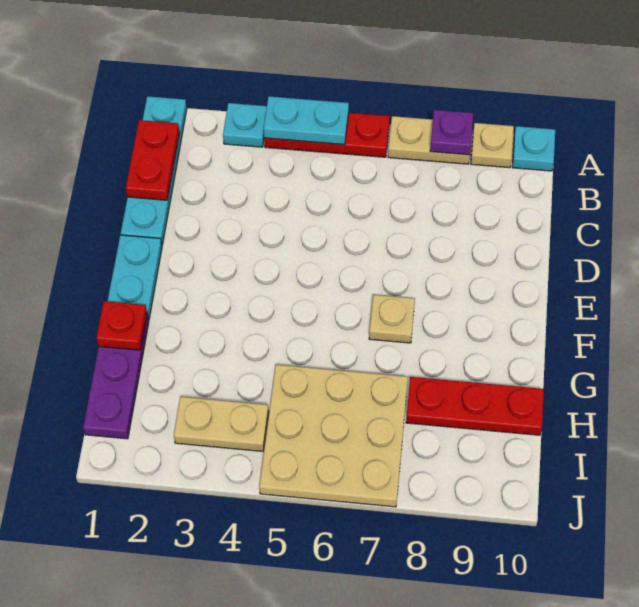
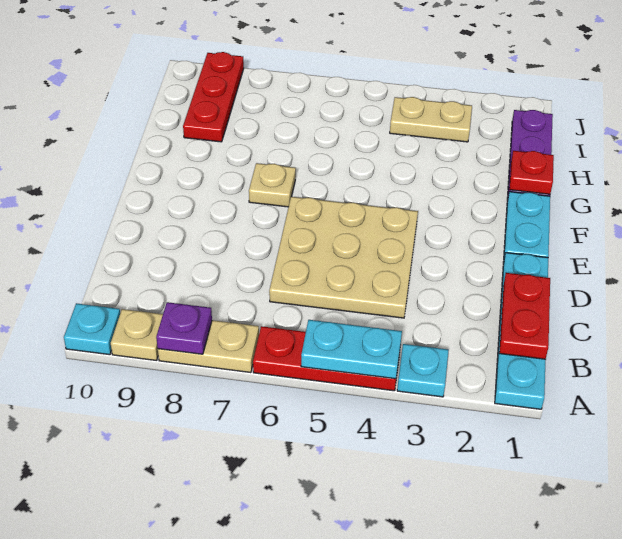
tan 3x3 plate [259,365,408,507] -> tan 3x3 plate moved to [269,197,418,318]
red 1x3 plate [406,377,544,435] -> red 1x3 plate turned to [183,52,244,142]

